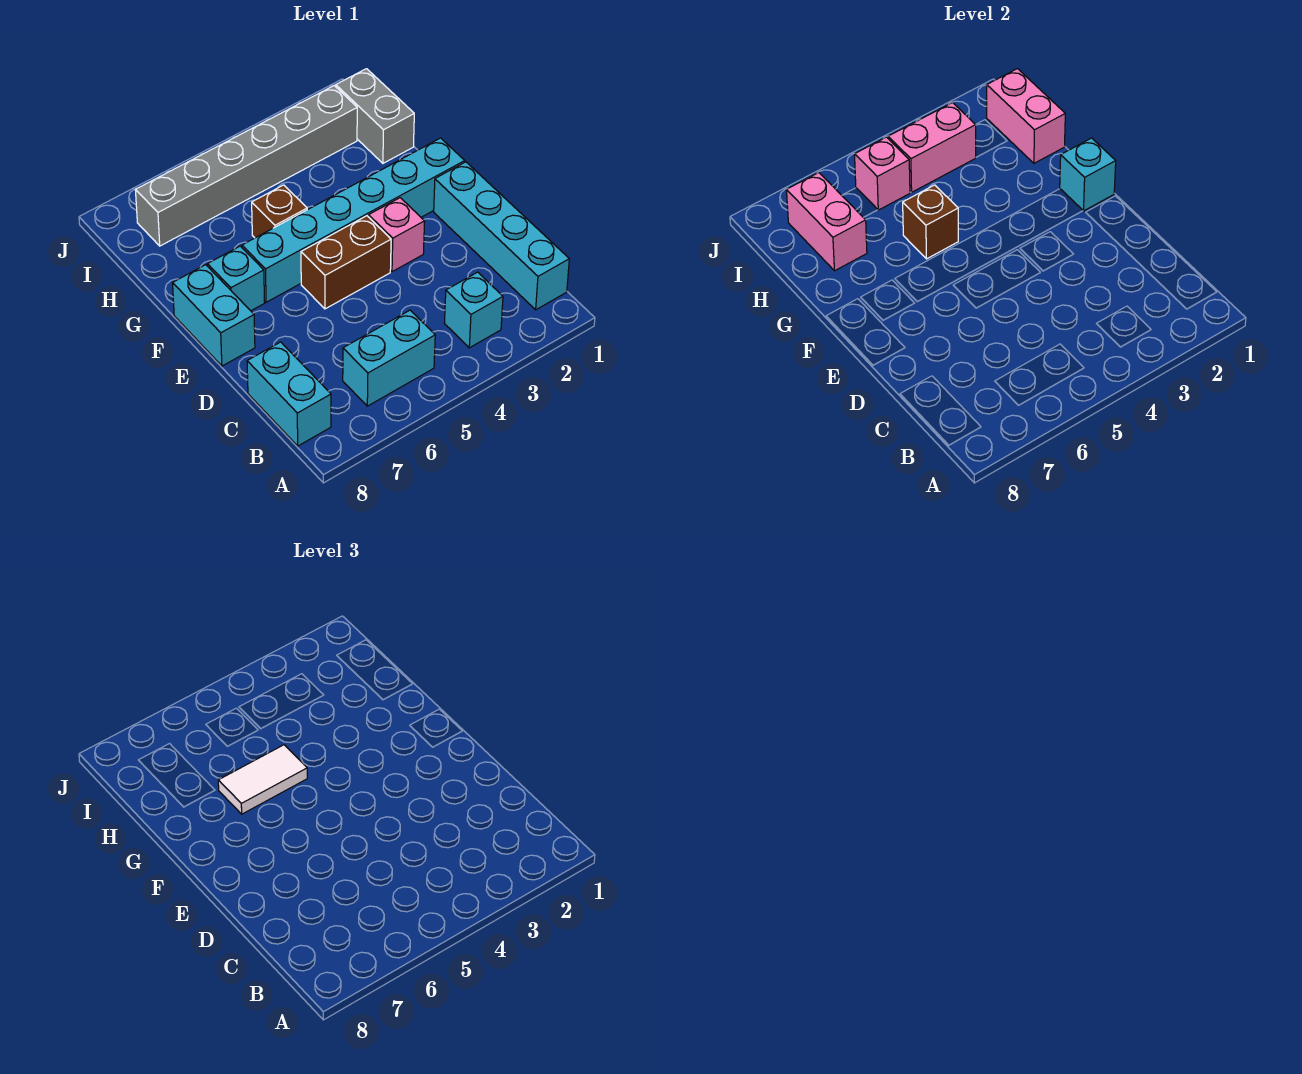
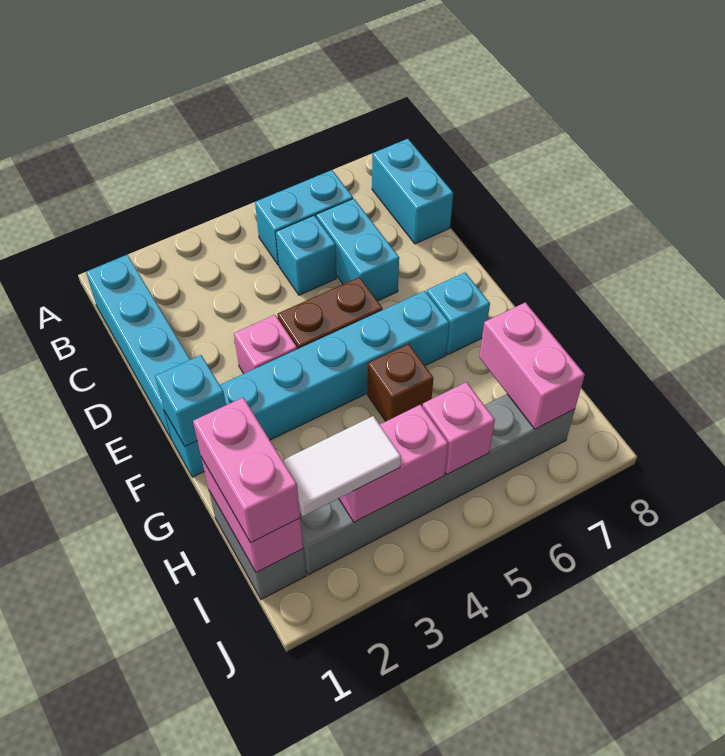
cyan 1x1 brick [444,272,503,348] -> cyan 1x1 brick moved to [276,216,336,295]
cyan 1x2 brick [173,265,255,366] -> cyan 1x2 brick moved to [316,198,399,301]
brown 1x1 brick [903,185,958,259] -> none
white 1x2 tile [218,745,307,814] -> white 1x2 tile moved to [282,416,401,516]
none -> pink 1x2 brick [193,398,300,543]

